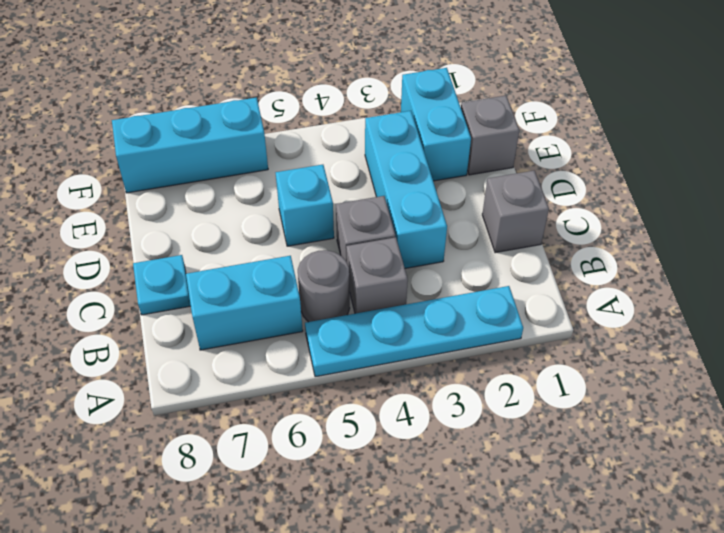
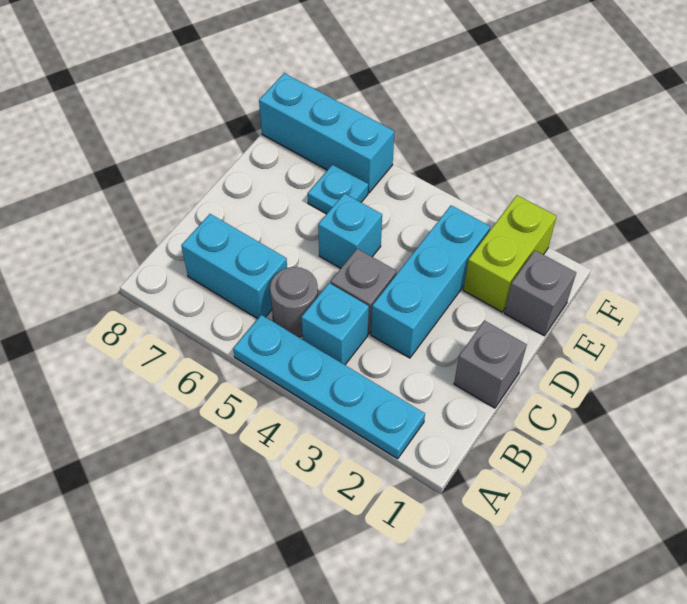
grey 1x1 brick [346,237,408,314] -> cyan 1x1 brick [301,283,369,365]
cyan 1x1 plate [133,255,191,315] -> cyan 1x1 plate moved to [308,165,368,214]
cyan 1x2 brick [401,68,471,181] -> lime 1x2 brick [463,195,557,312]

